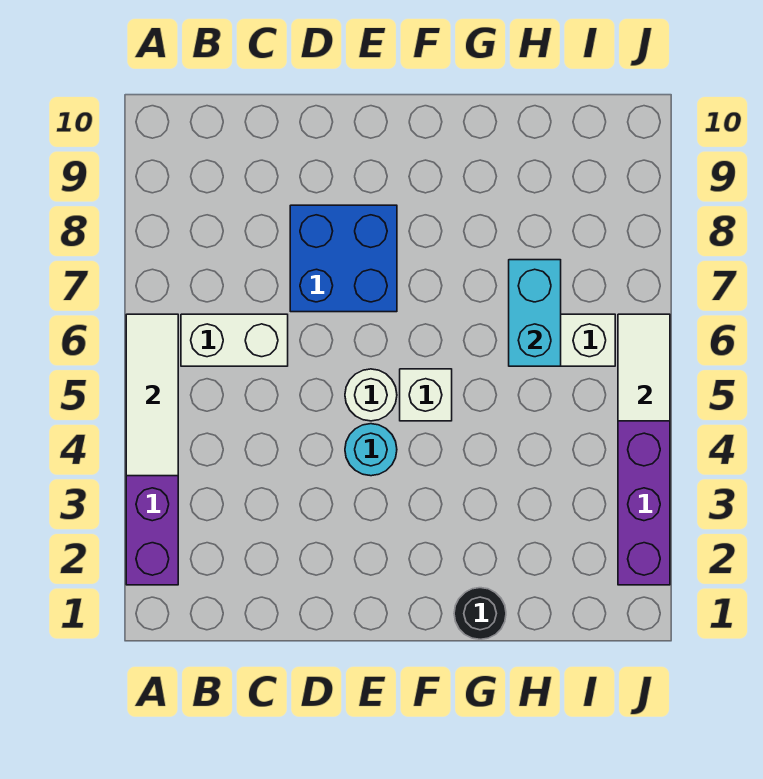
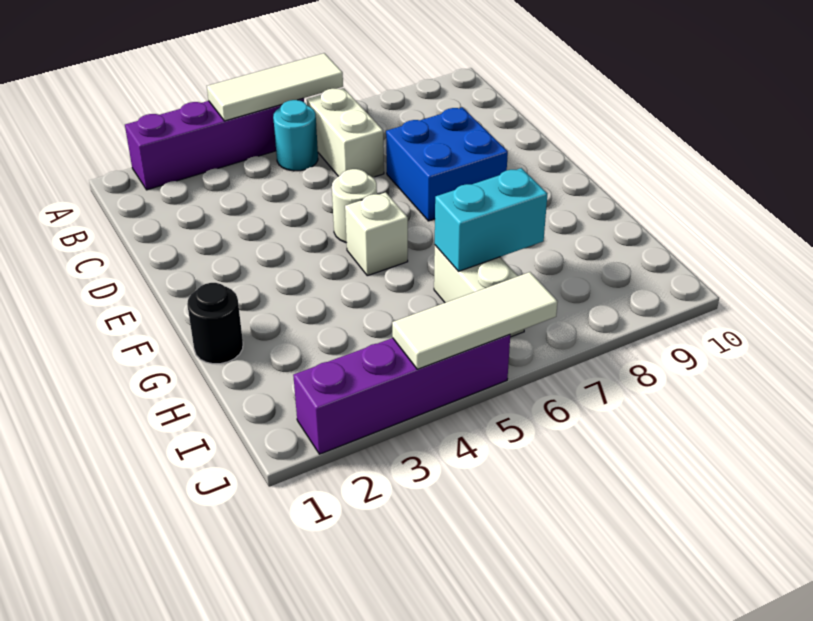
cyan 1x1 round brick [345,424,397,476] -> cyan 1x1 round brick moved to [273,100,318,171]
white 1x2 tile [618,314,670,421] -> white 1x3 tile [392,272,558,369]

